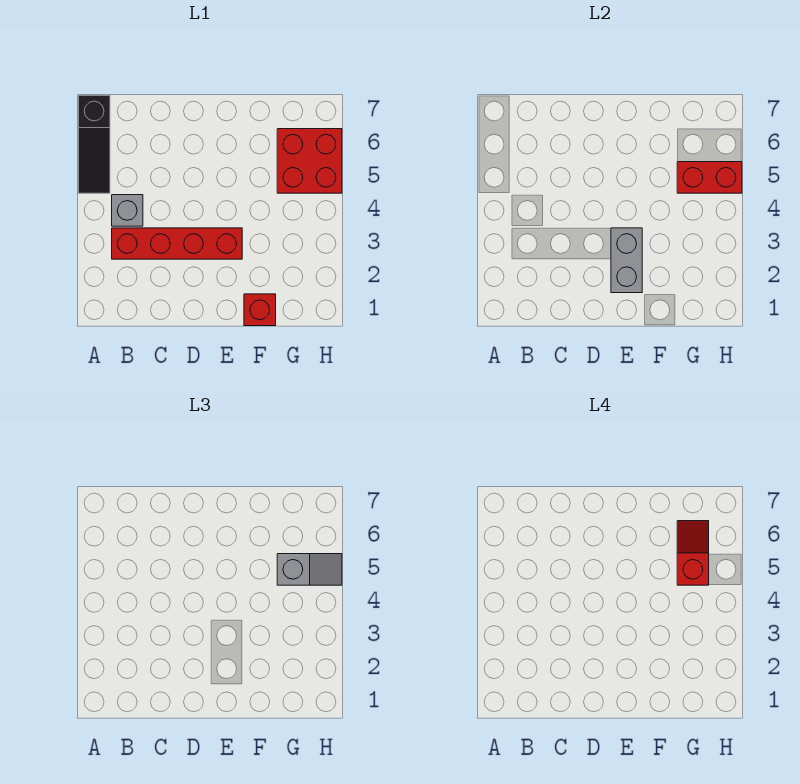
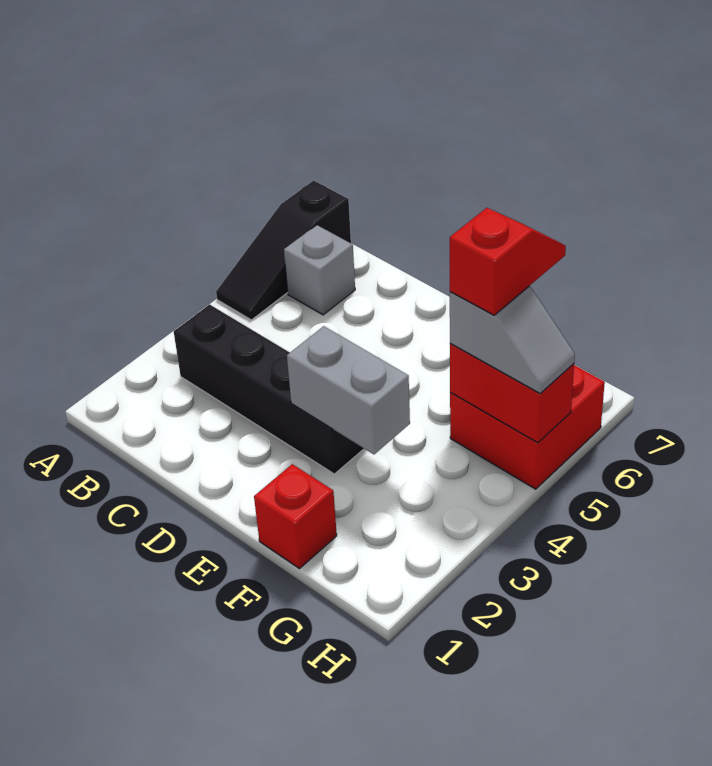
red 1x4 brick [112,228,242,259] -> black 1x4 brick [174,304,364,474]
grey 1x1 brick [112,195,143,226] -> grey 1x1 brick moved to [284,225,355,315]
grey 1x2 brick [611,228,642,293] -> grey 1x2 brick turned to [287,326,410,454]

